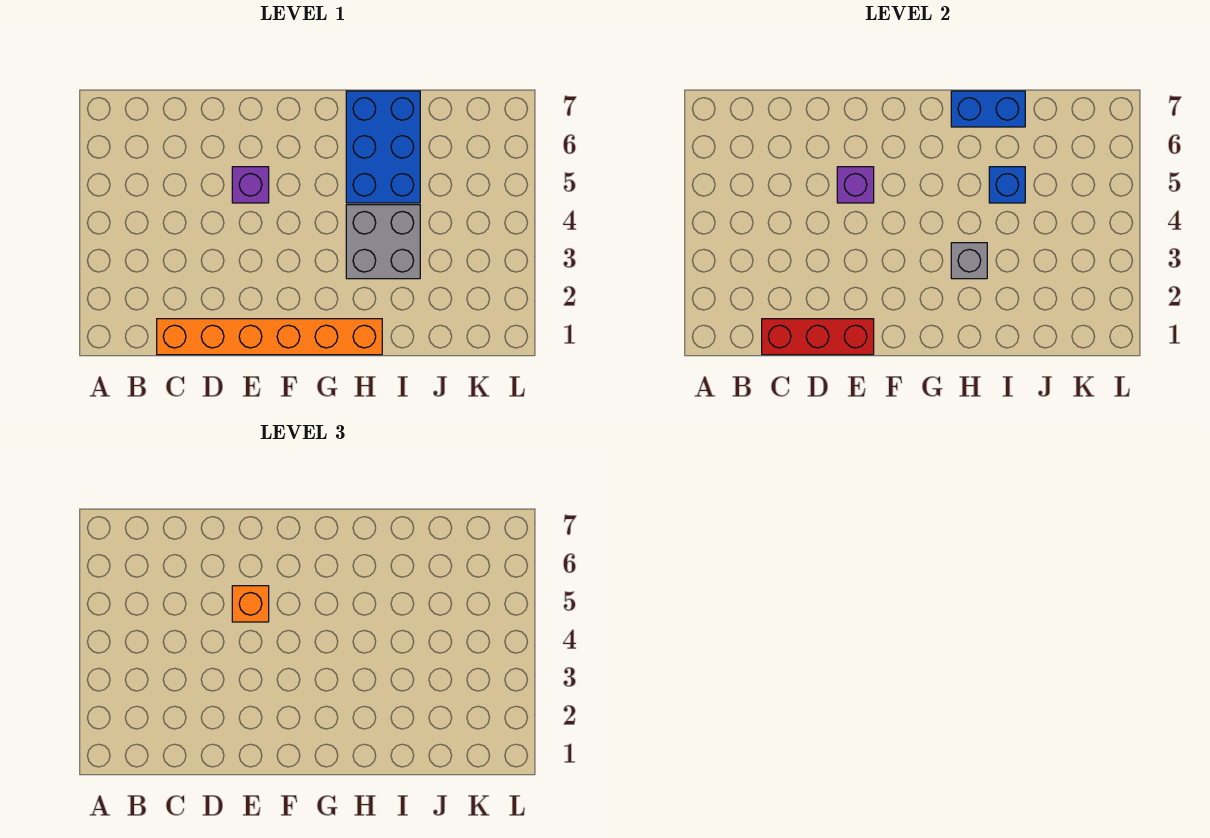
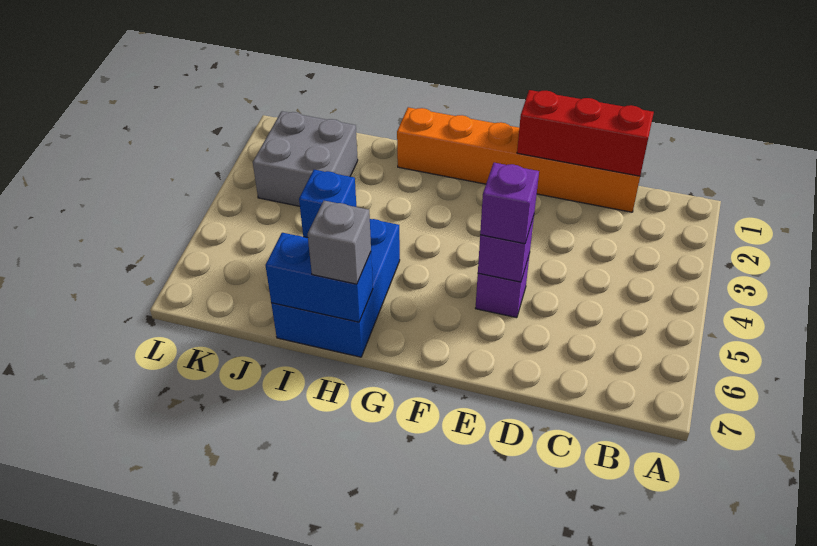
orange 1x1 brick [232,586,269,622] -> purple 1x1 brick [480,163,539,244]
grey 2x2 brick [346,205,420,279] -> grey 2x2 brick moved to [253,111,358,206]
grey 1x1 brick [951,243,987,279] -> grey 1x1 brick moved to [308,201,371,284]

